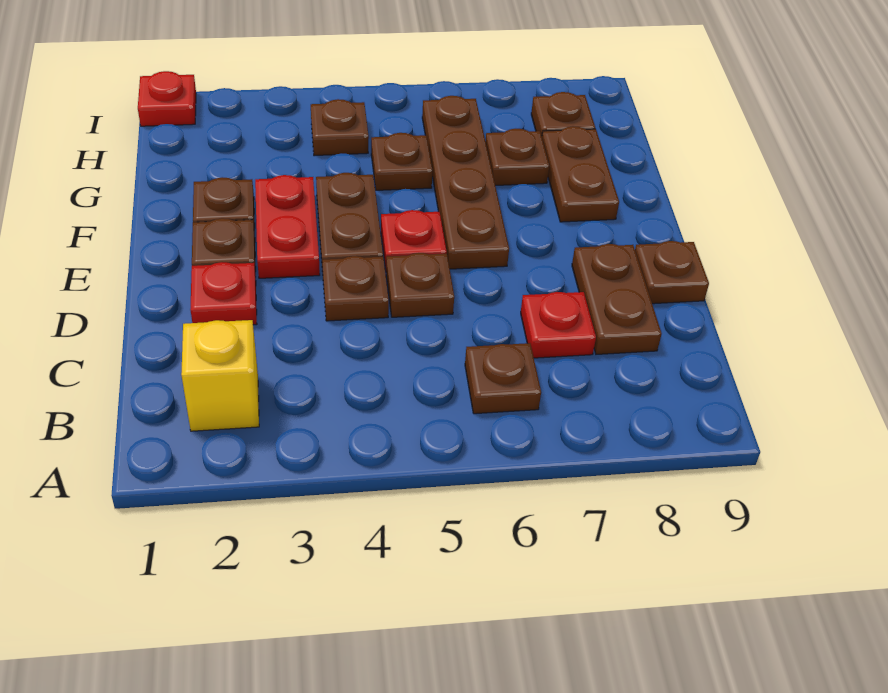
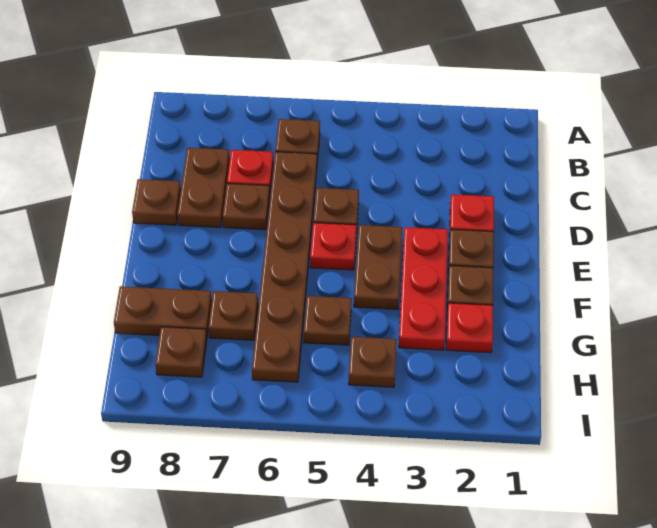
yellow 1x1 brick [181,320,259,431] -> none
brown 1x1 plate [322,256,389,321] -> brown 1x1 plate moved to [223,183,270,230]
red 1x2 plate [255,175,320,278] -> red 1x3 plate [399,227,448,350]
brown 1x4 plate [422,96,509,269] -> brown 1x6 plate [252,152,317,382]
brown 1x2 plate [542,126,619,222] -> brown 1x2 plate turned to [114,286,212,335]
red 1x1 plate [138,71,196,126] -> red 1x1 plate moved to [446,303,493,353]

